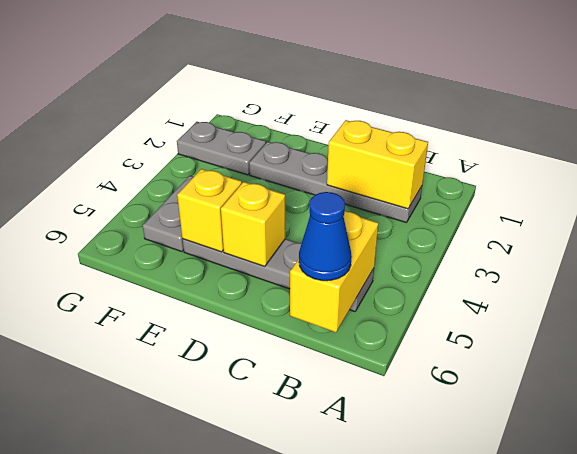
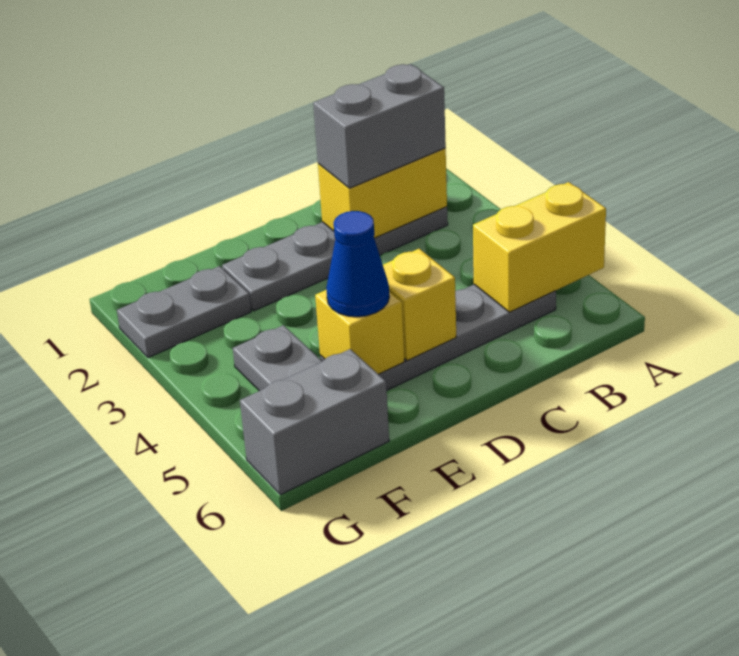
none -> grey 1x2 brick [313,64,446,188]
yellow 1x2 brick [290,212,378,332] -> yellow 1x2 brick turned to [473,182,606,312]
blue 1x1 cone [299,192,352,281] -> blue 1x1 cone moved to [326,211,389,317]
none -> grey 1x2 brick [240,349,389,495]

